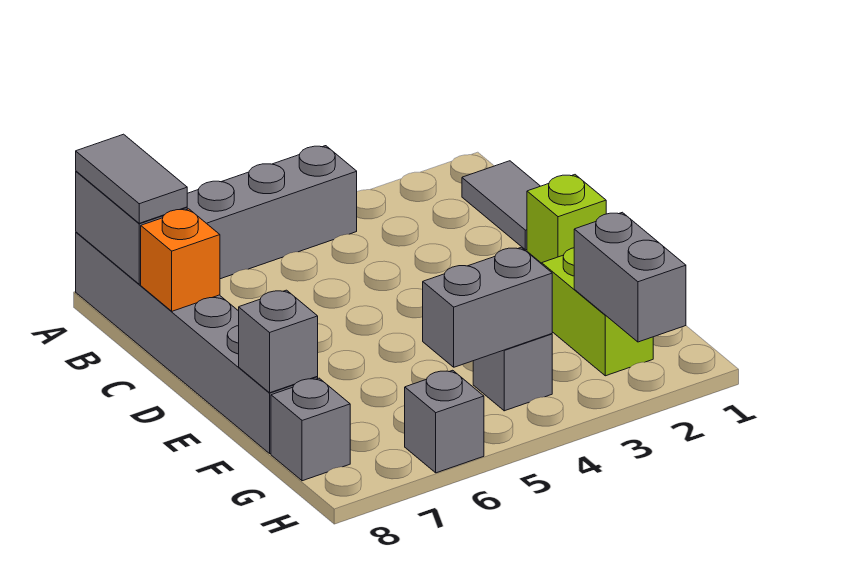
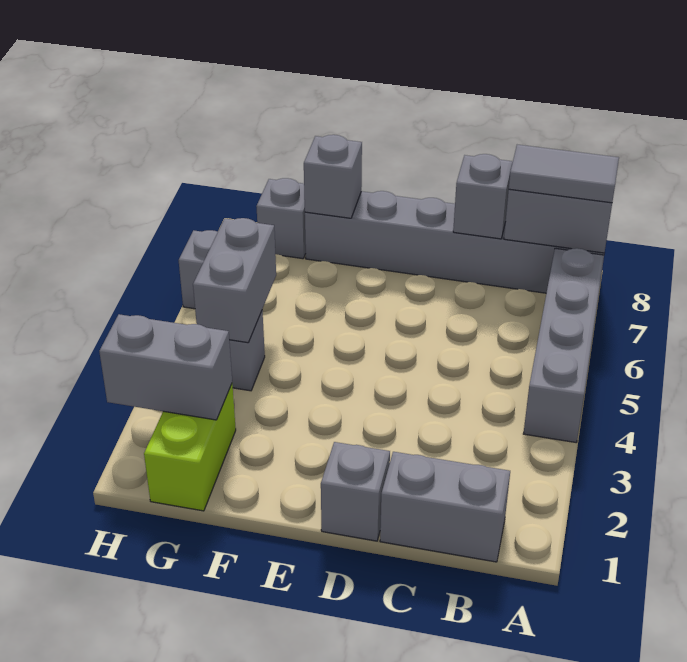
grey 1x2 tile [462,161,540,250] -> grey 1x2 brick [380,452,510,562]
orange 1x1 brick [141,209,220,311] -> grey 1x1 brick [453,154,513,239]
lime 1x1 brick [527,175,606,263] -> grey 1x1 brick [321,442,390,541]
lime 1x2 brick [542,248,653,376] -> lime 1x2 brick turned to [144,384,236,511]

